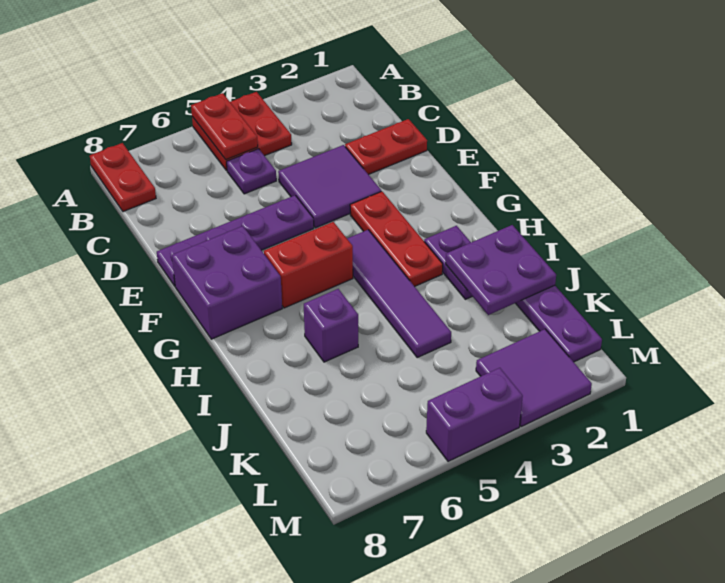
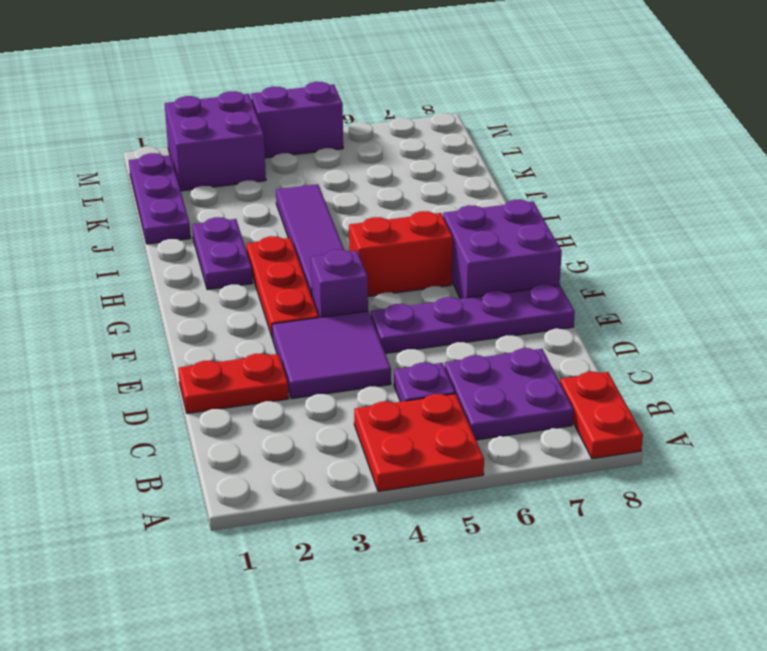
red 1x2 plate [191,93,258,160] -> none
purple 2x2 plate [446,225,556,315] -> purple 2x2 plate moved to [445,348,573,440]
purple 1x1 brick [304,289,358,362] -> purple 1x1 brick moved to [311,249,368,318]
purple 2x2 tile [476,329,592,427] -> purple 2x2 brick [165,91,266,191]

